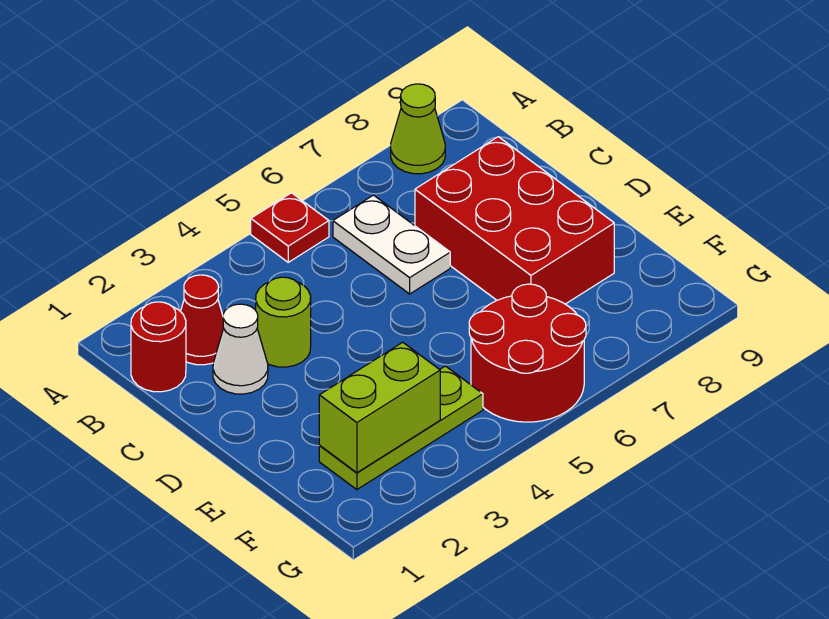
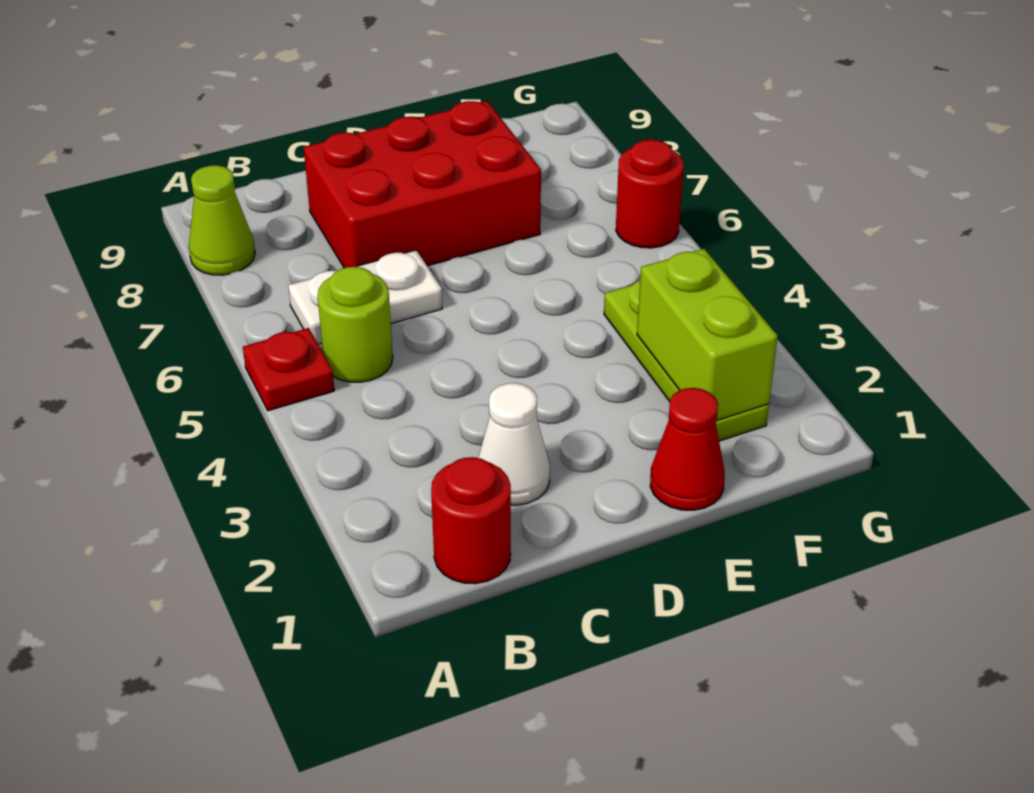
red 1x1 cone [181,275,224,365] -> red 1x1 cone moved to [650,388,725,510]
lime 1x1 round brick [256,277,311,367] -> lime 1x1 round brick moved to [318,267,393,382]
red 2x2 round brick [469,284,586,422] -> red 1x1 round brick [616,140,684,248]

